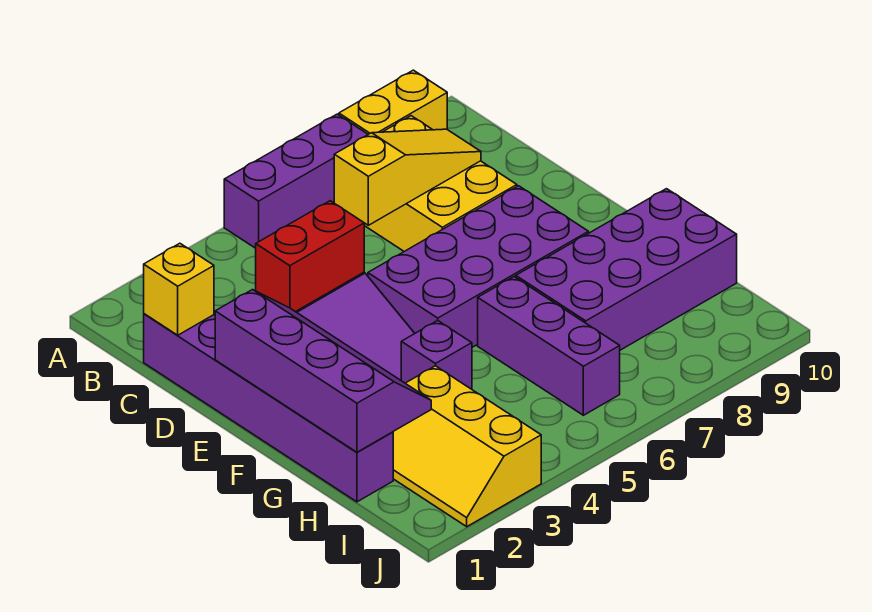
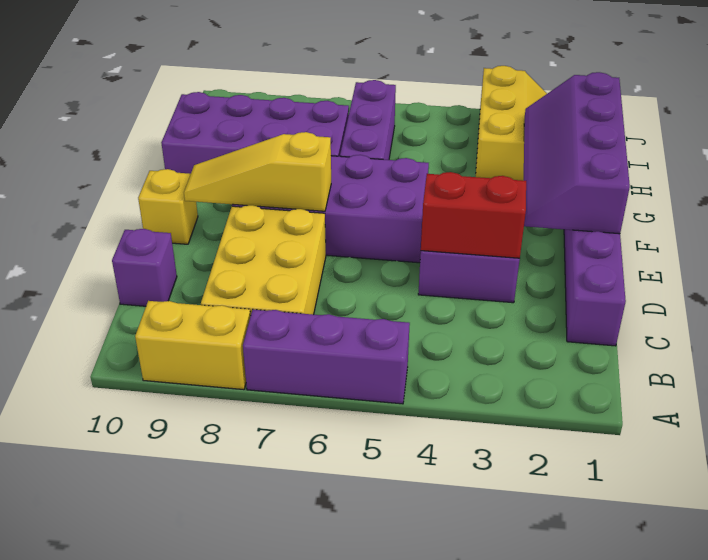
yellow 1x1 brick [144,243,214,335] -> yellow 1x1 brick moved to [138,169,198,244]
yellow 1x3 slope [334,129,481,225] -> yellow 1x3 slope moved to [184,132,331,211]
purple 1x1 brick [401,321,472,389] -> purple 1x1 brick moved to [112,229,177,306]

